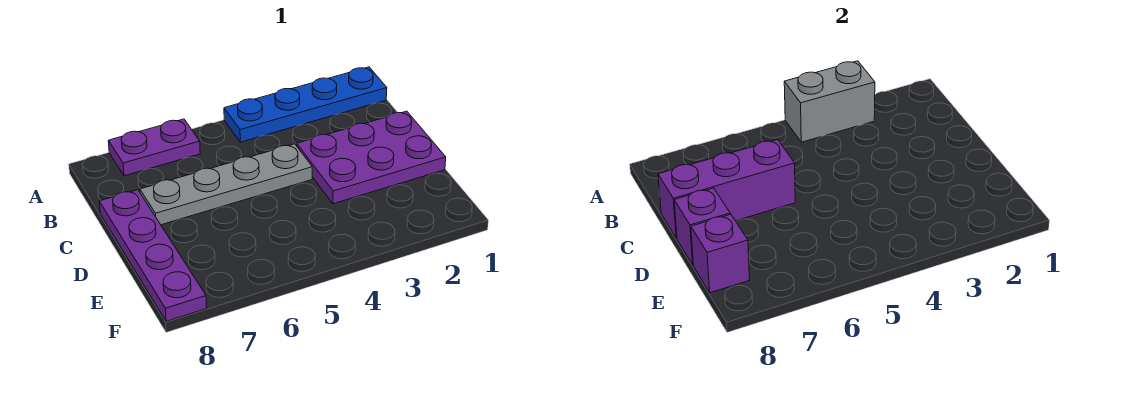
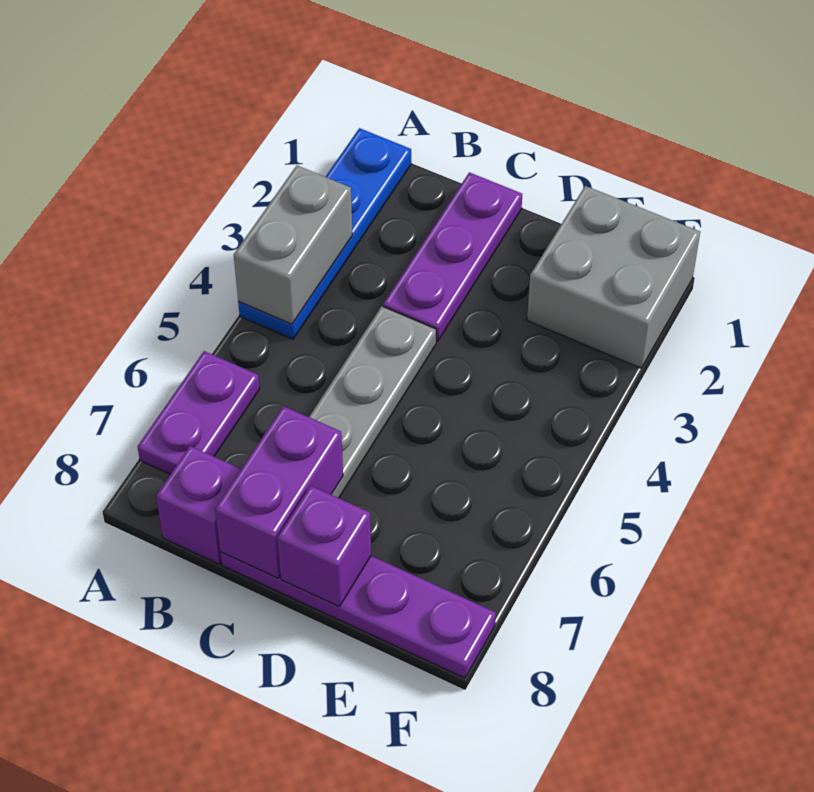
purple 2x3 plate [297,111,446,204] -> purple 1x3 plate [383,172,522,341]
purple 1x3 brick [658,140,795,238] -> purple 1x2 brick [215,406,343,578]
none -> grey 2x2 brick [527,186,700,368]
purple 1x1 brick [691,214,750,293] -> purple 1x1 brick moved to [156,446,241,564]

